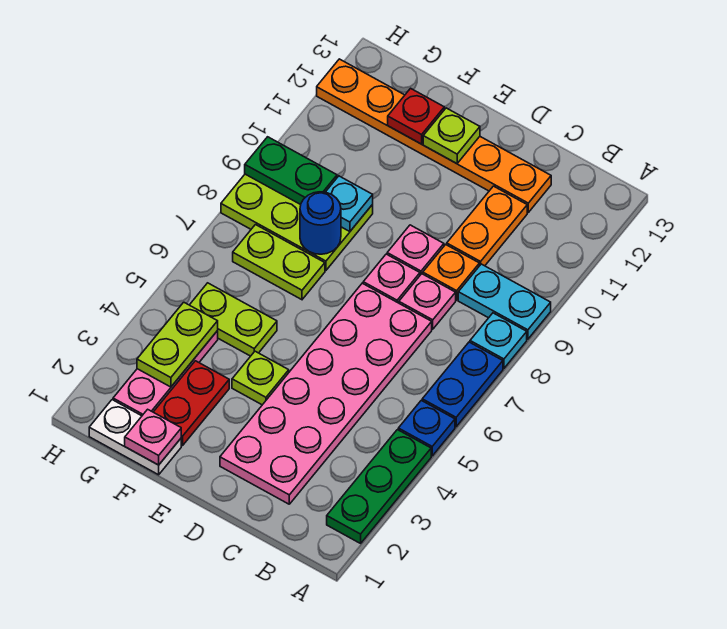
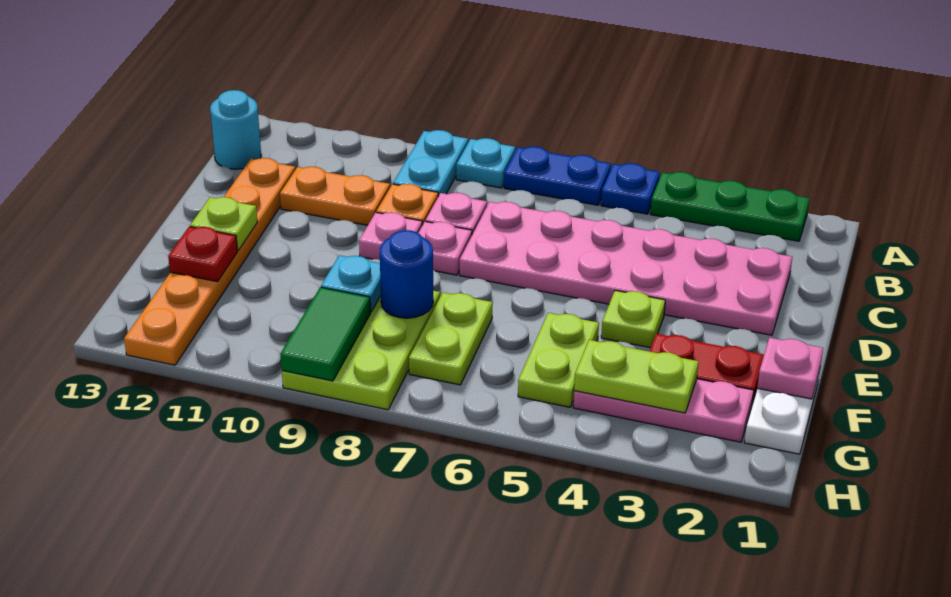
none -> cyan 1x1 round brick [210,90,261,169]
green 1x2 plate [245,137,337,205] -> green 1x2 tile [281,287,371,381]

